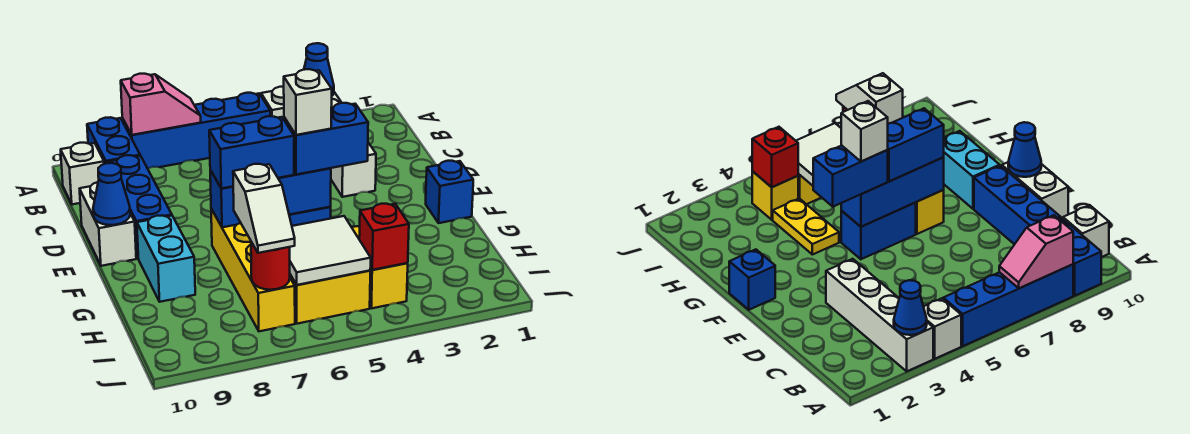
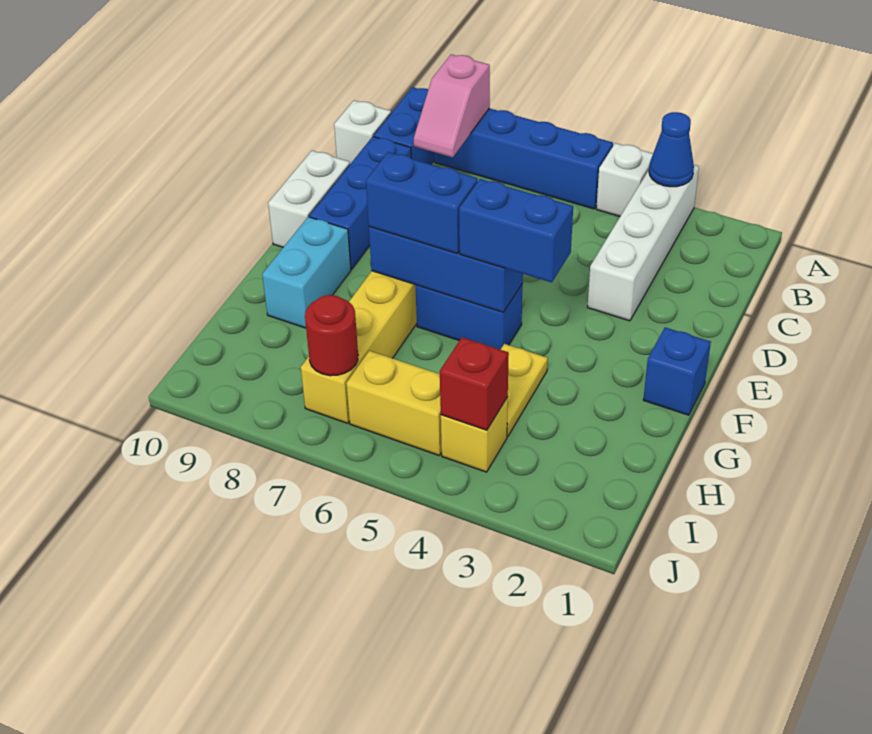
pink 1x2 slope [121,74,201,135] -> pink 1x2 slope turned to [414,54,490,157]
blue 1x1 cone [93,163,130,225] -> none
white 1x1 brick [284,69,332,135] -> none
white 2x2 tile [290,216,371,285] -> none
white 1x2 slope [233,164,295,253] -> none

